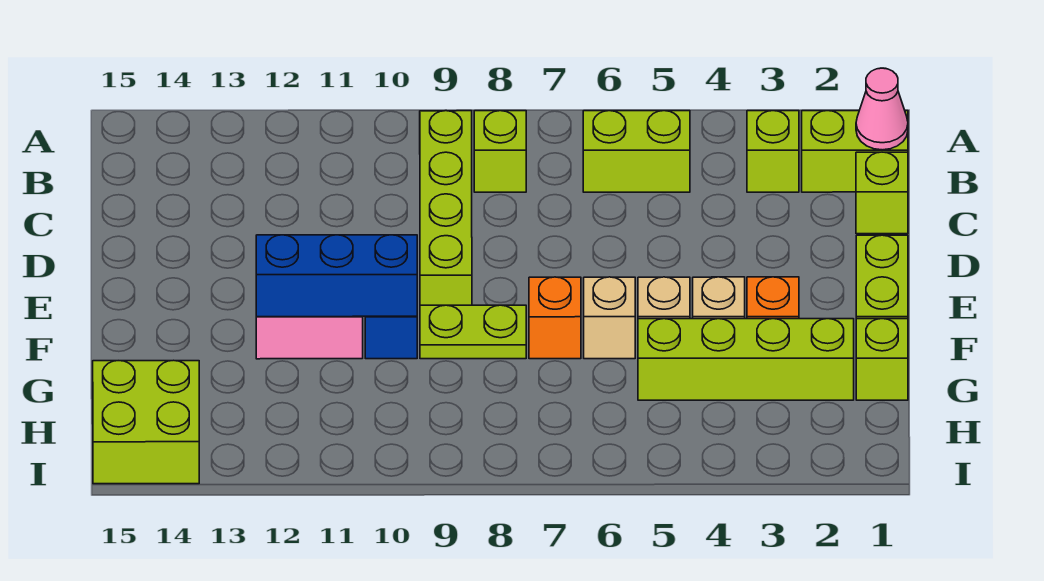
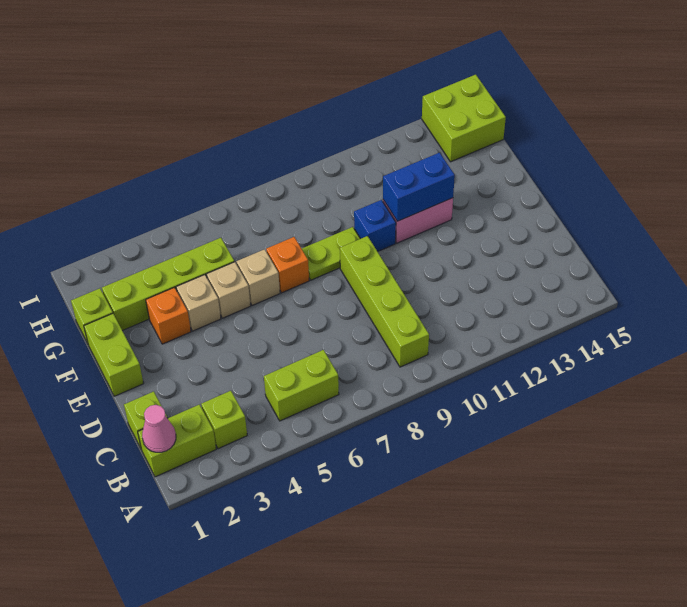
lime 1x1 brick [474,111,526,192] -> none
blue 1x3 brick [256,235,417,317] -> blue 1x2 brick [383,153,455,221]

